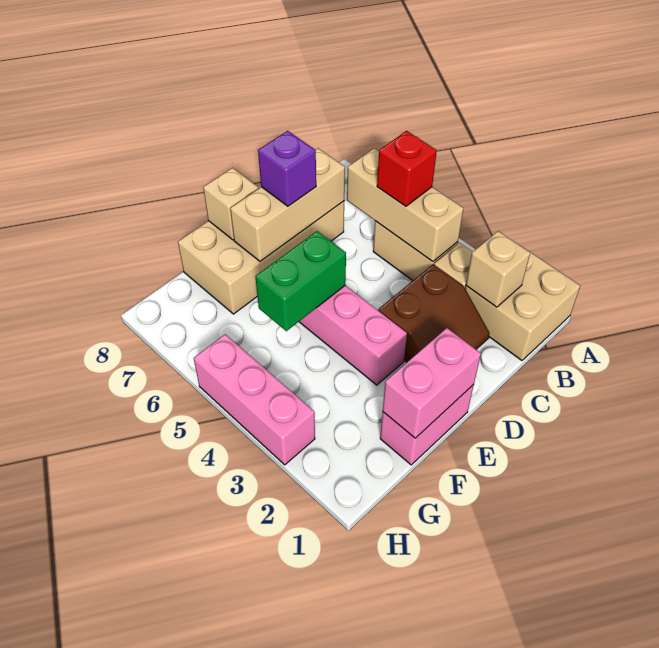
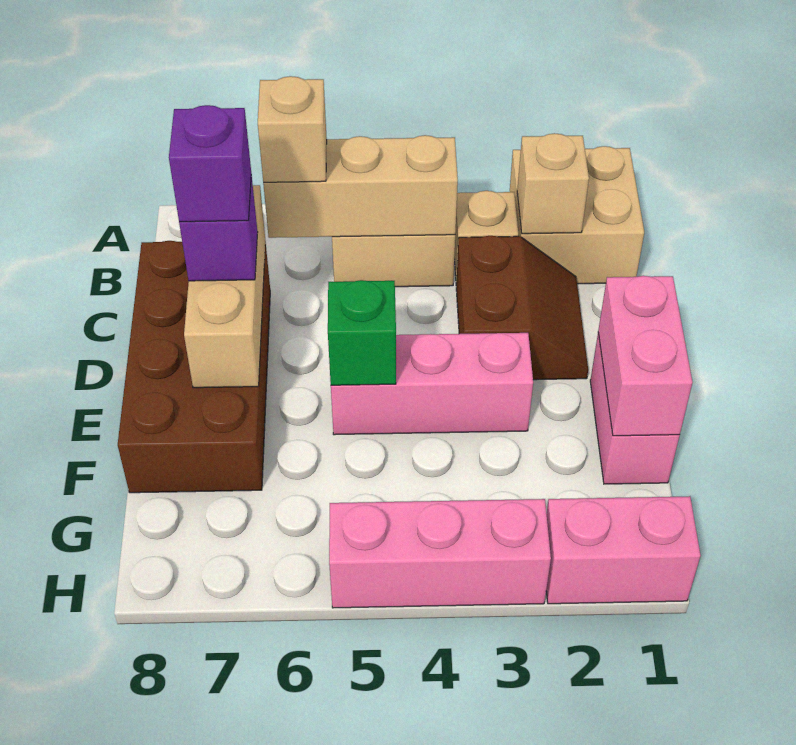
red 1x1 brick [377,131,437,206] -> none
tan 2x4 brick [178,185,344,314] -> brown 2x4 brick [118,241,270,493]
none -> purple 1x1 brick [169,105,251,222]
green 1x2 brick [255,231,346,331] -> green 1x1 brick [328,280,396,385]
tan 1x1 brick [203,168,258,240] -> tan 1x1 brick moved to [258,76,327,182]
none -> pink 1x2 brick [546,496,701,604]

